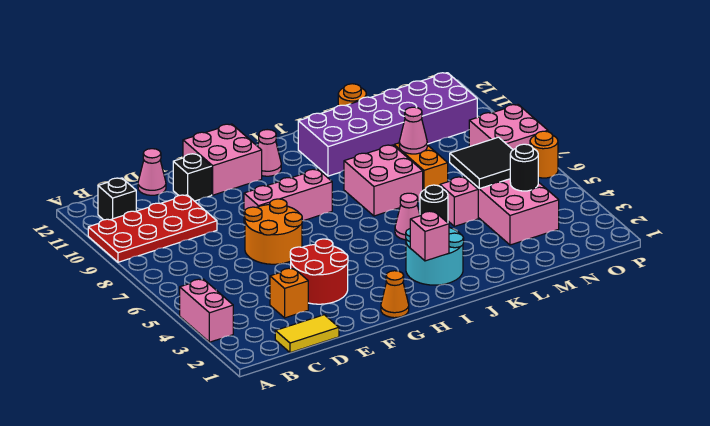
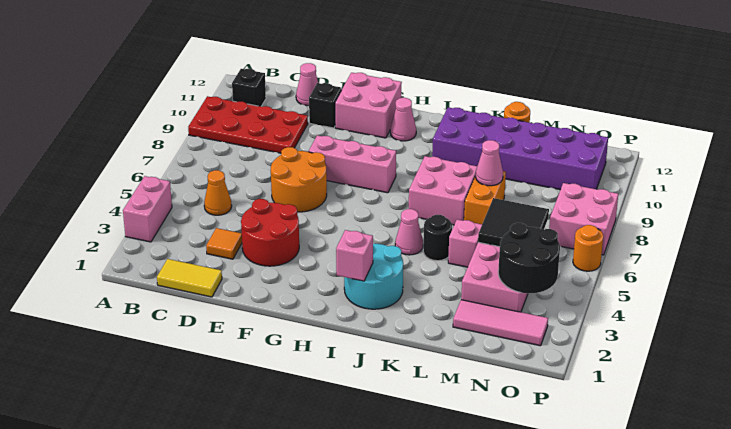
orange 1x1 brick [270,268,308,318] -> orange 1x1 tile [206,228,242,259]
orange 1x1 cone [381,271,409,318] -> orange 1x1 cone moved to [204,170,232,215]
none -> pink 1x3 tile [453,300,548,346]
black 1x1 round brick [510,144,538,191] -> black 2x2 round brick [498,223,560,293]

